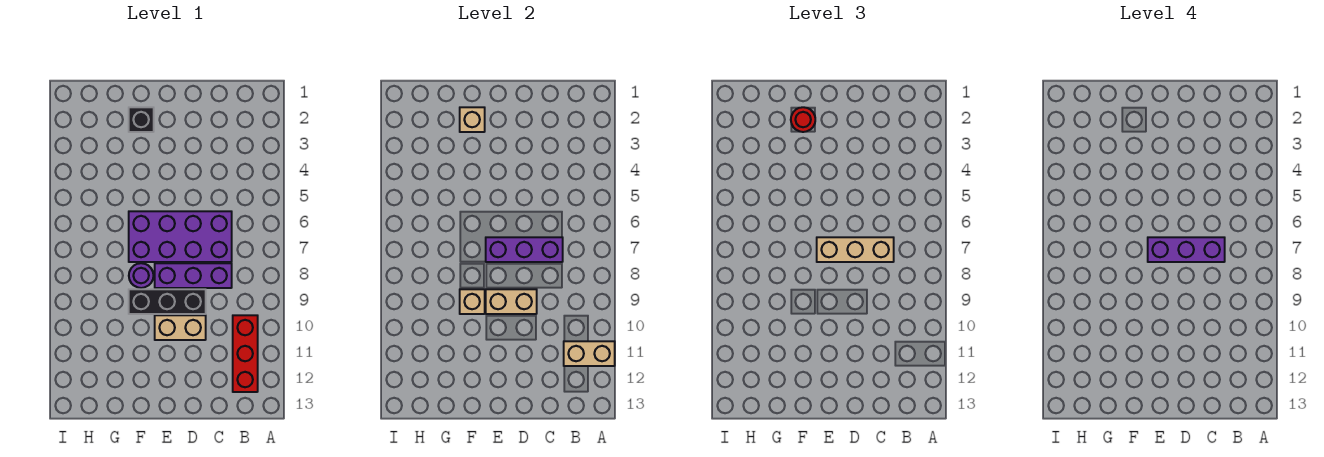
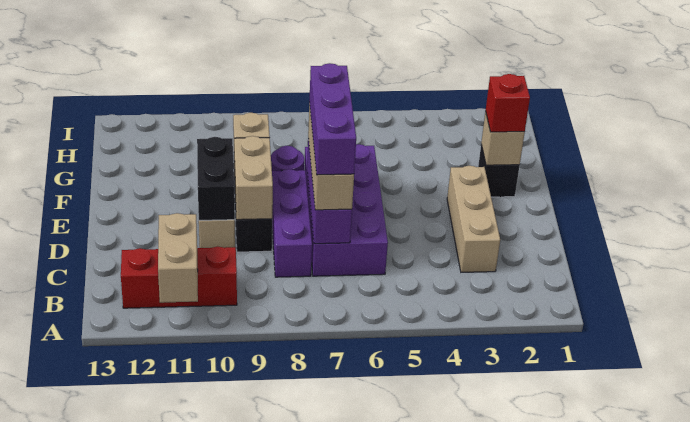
none -> tan 1x3 brick [447,166,500,272]
none -> black 1x2 brick [197,137,235,220]
red 1x1 round brick [791,107,815,132] -> red 1x1 brick [486,74,530,132]

